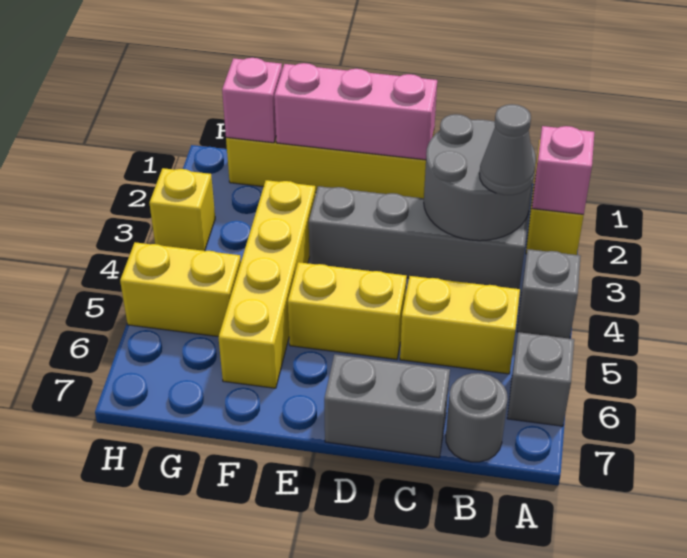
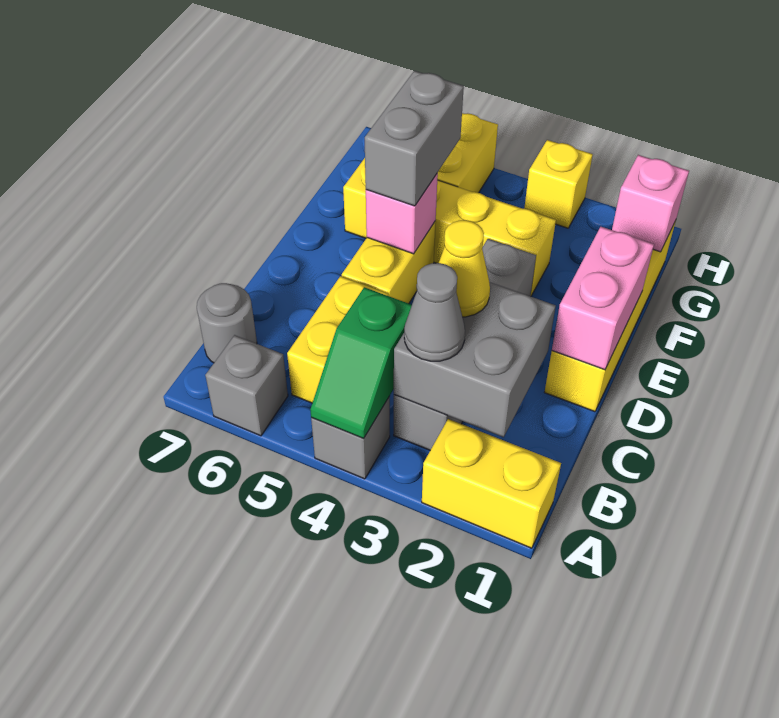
pink 1x1 brick [532,126,594,214] -> pink 1x1 brick moved to [366,173,438,254]
none -> green 1x2 slope [310,287,412,438]
grey 2x2 round brick [424,114,535,241] -> grey 2x2 brick [394,282,556,437]
none -> yellow 1x1 cone [439,220,490,317]
grey 1x2 brick [324,354,450,457] -> grey 1x2 brick moved to [365,71,464,206]
pink 1x3 brick [274,63,437,160] -> pink 1x2 brick [552,227,654,370]

